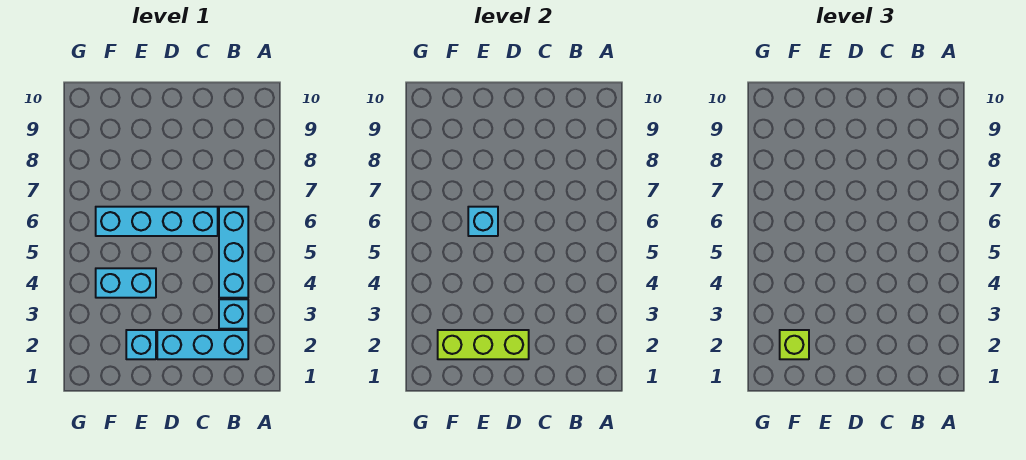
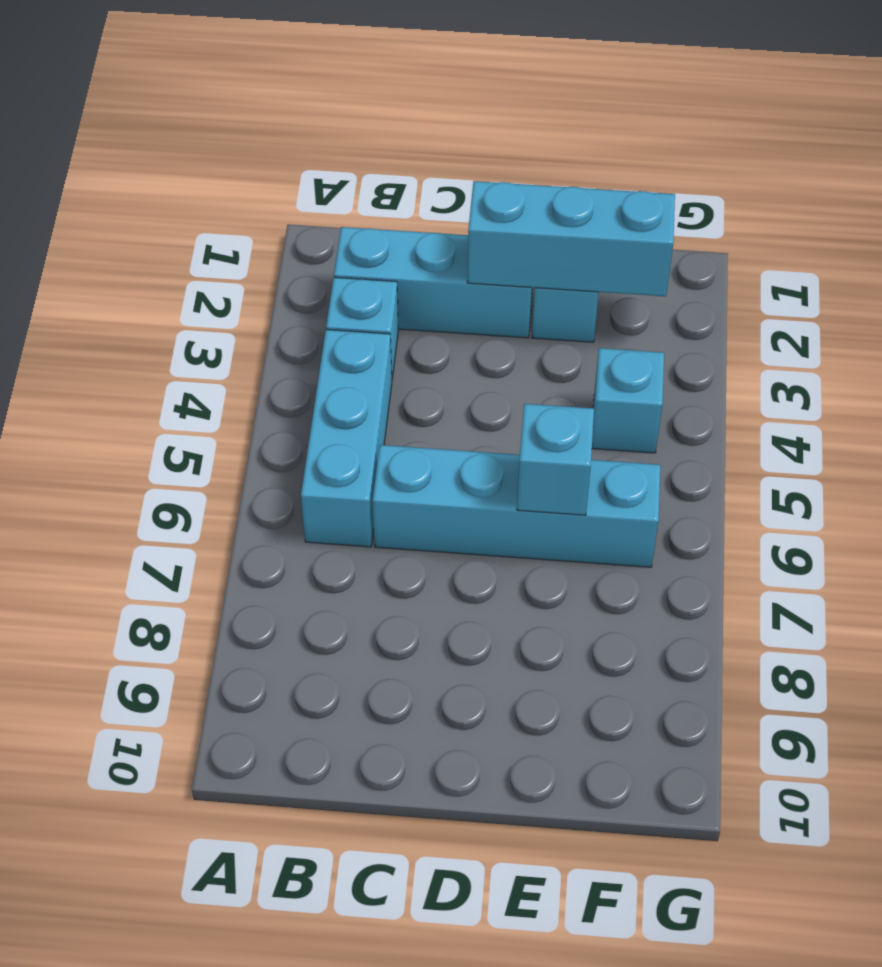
lime 1x3 brick [438,330,529,359] -> cyan 1x3 brick [467,181,675,296]
cyan 1x2 brick [96,268,156,298] -> cyan 1x1 brick [592,348,664,453]
lime 1x1 brick [780,330,809,359] -> none

